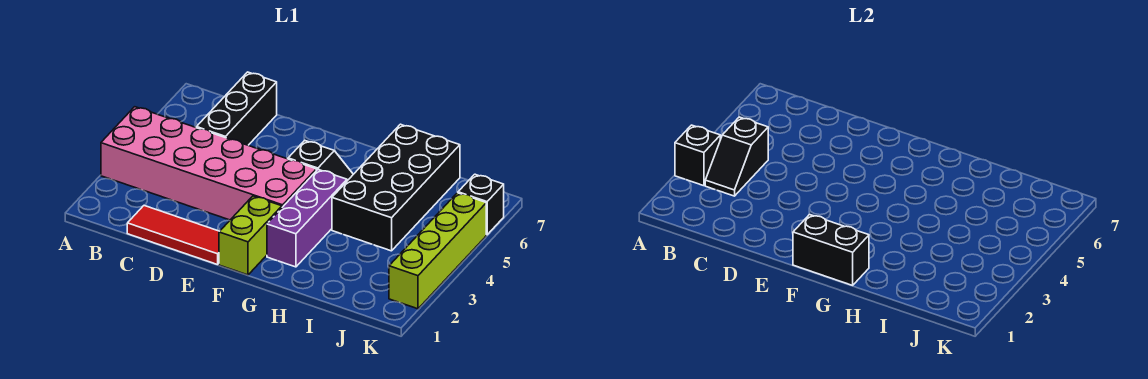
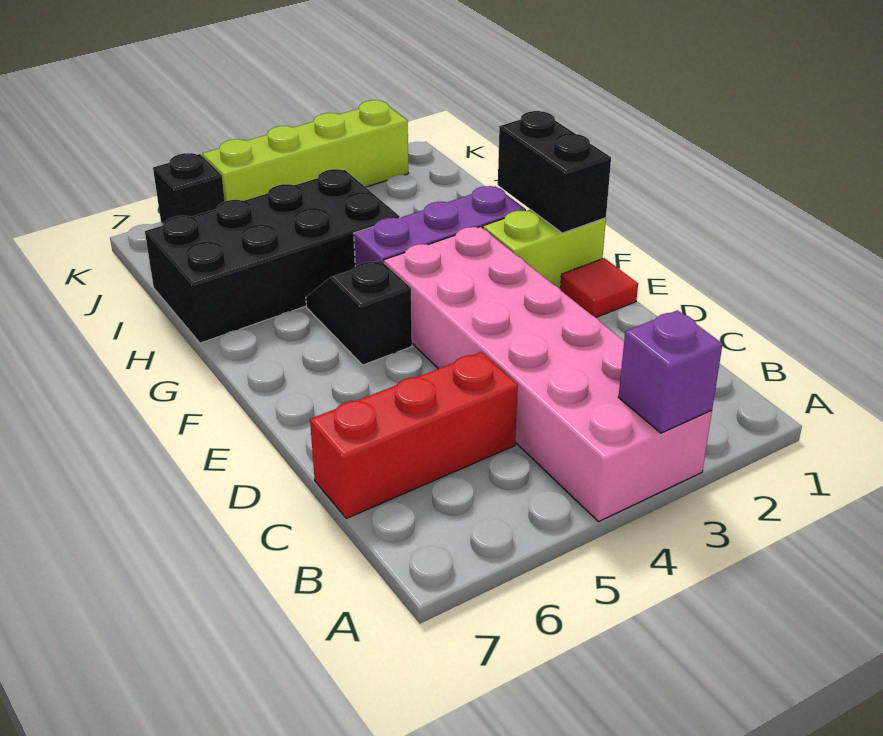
black 1x1 brick [675,125,720,186] -> purple 1x1 brick [619,310,723,433]
black 1x2 slope [705,117,768,196] -> none
red 1x3 tile [127,206,220,265] -> red 1x1 tile [560,258,638,317]
black 1x3 brick [197,72,277,145] -> red 1x3 brick [310,352,518,518]

